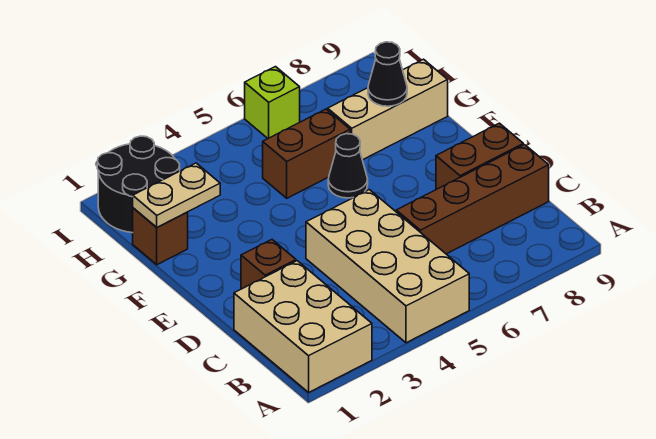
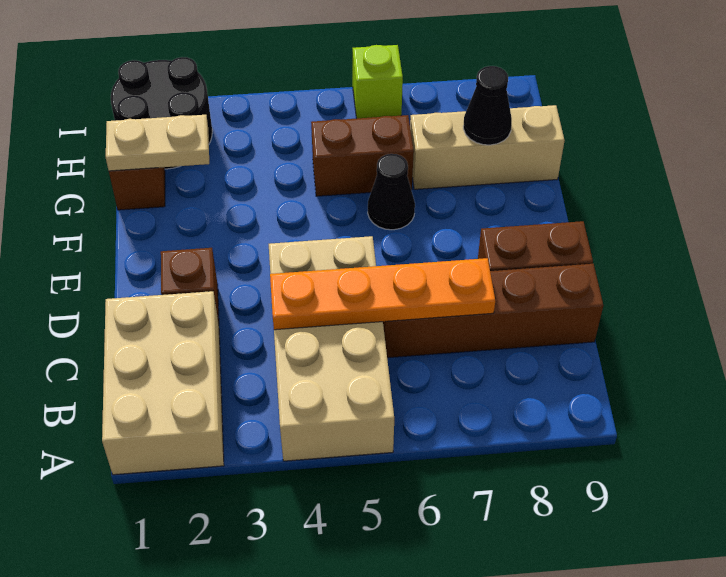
none -> orange 1x4 plate [270,258,495,330]

